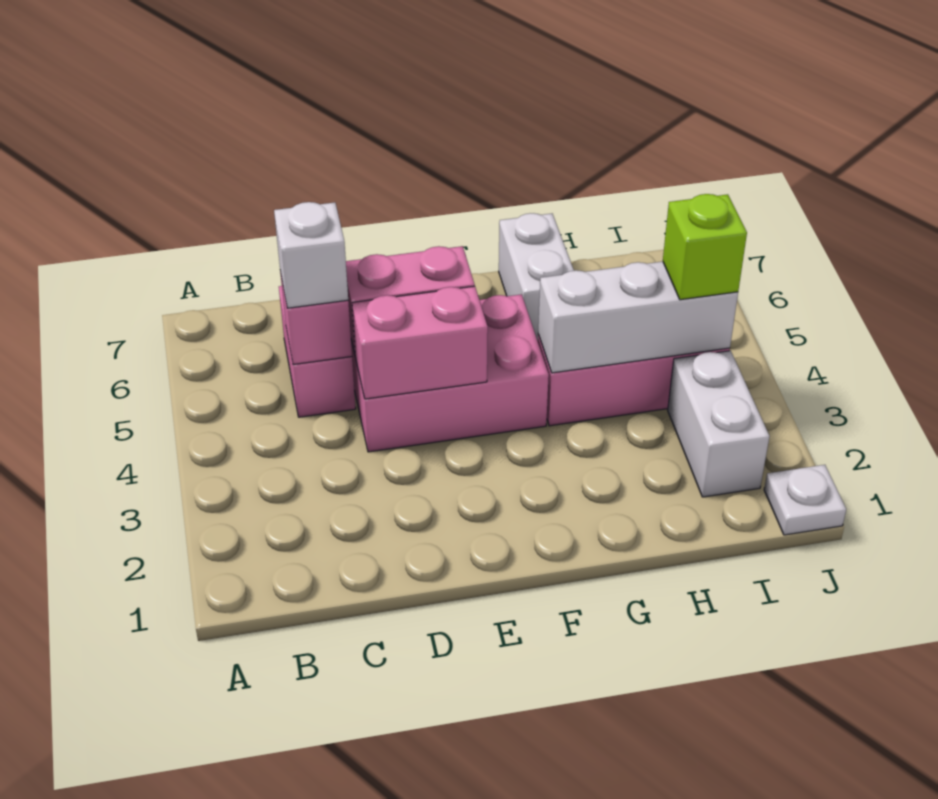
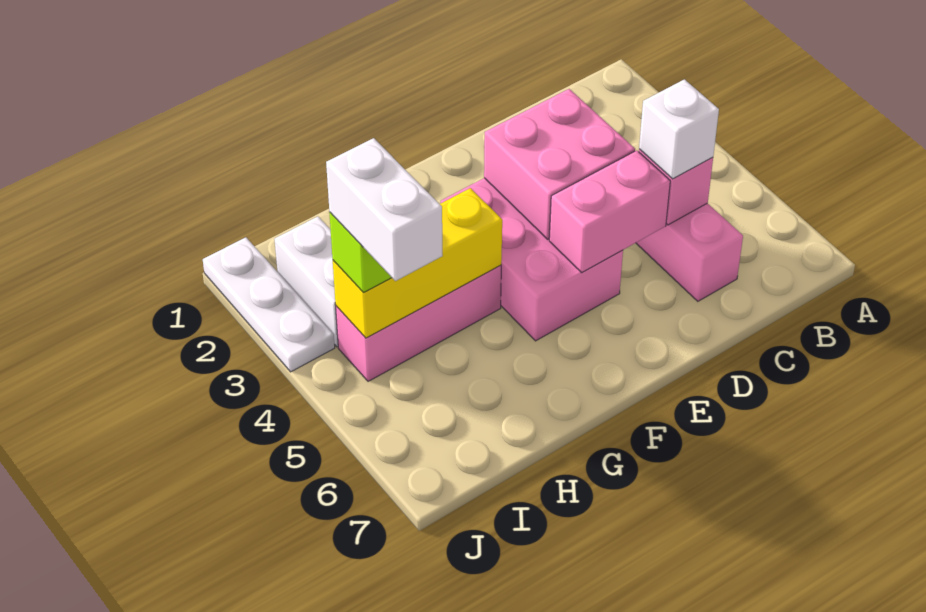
pink 2x3 brick [351,294,549,452] -> pink 2x3 brick turned to [441,178,623,341]
pink 1x2 brick [352,286,488,399] -> pink 2x2 brick [484,89,635,239]
white 1x3 brick [538,262,738,373] -> yellow 1x3 brick [333,188,502,338]
white 1x2 brick [499,213,574,341] -> white 1x2 brick moved to [326,138,443,281]
white 1x1 plate [764,465,846,535] -> white 1x3 plate [203,237,335,372]

